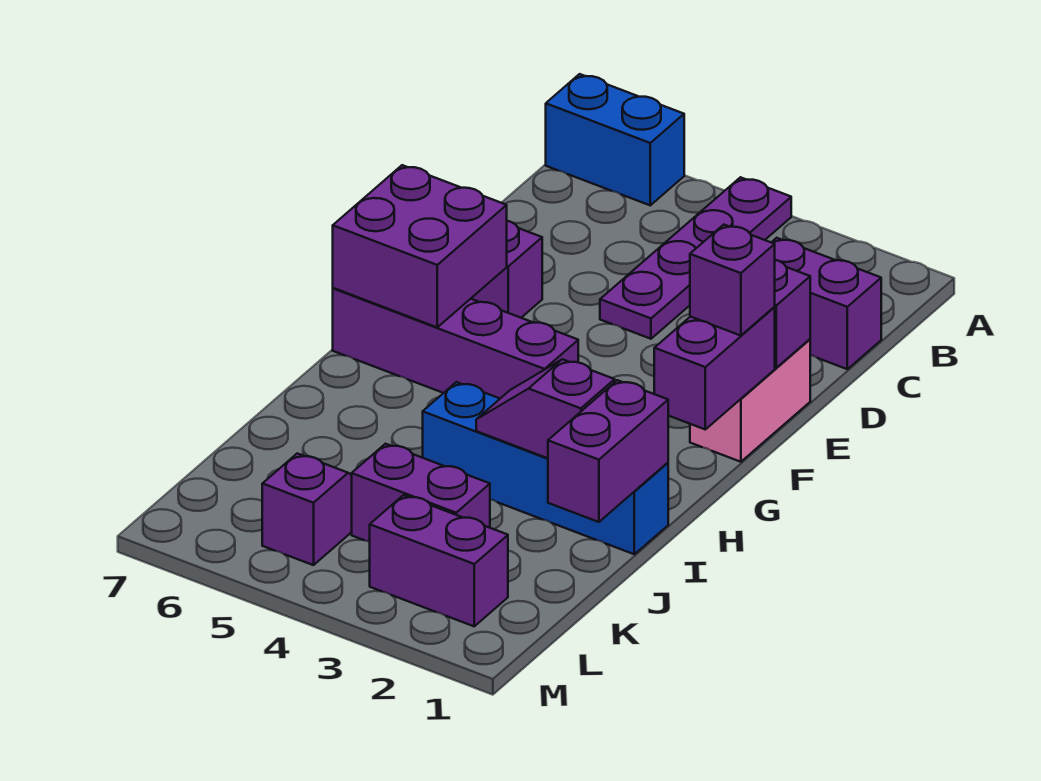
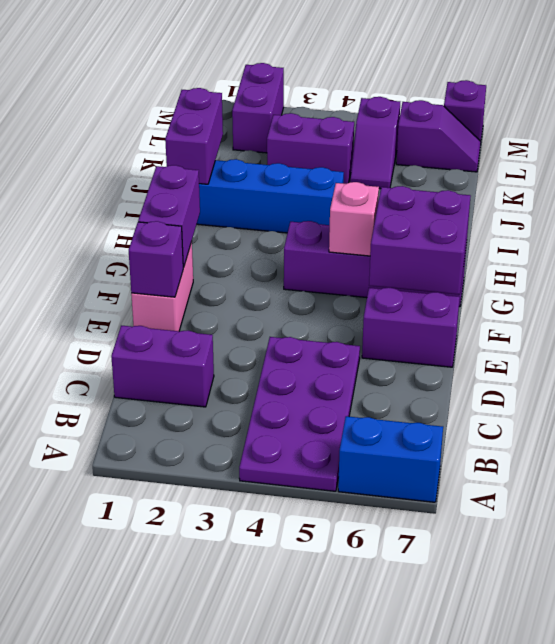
purple 1x4 plate [600,177,791,339] -> purple 2x4 plate [239,337,360,491]
purple 1x1 brick [690,225,775,336] -> purple 1x1 brick moved to [444,80,486,145]
none -> pink 1x1 brick [329,182,379,256]
purple 1x2 slope [476,359,615,458] -> purple 1x2 slope moved to [396,100,481,172]
purple 1x2 brick [370,495,508,626] -> purple 1x2 brick turned to [232,63,284,153]

